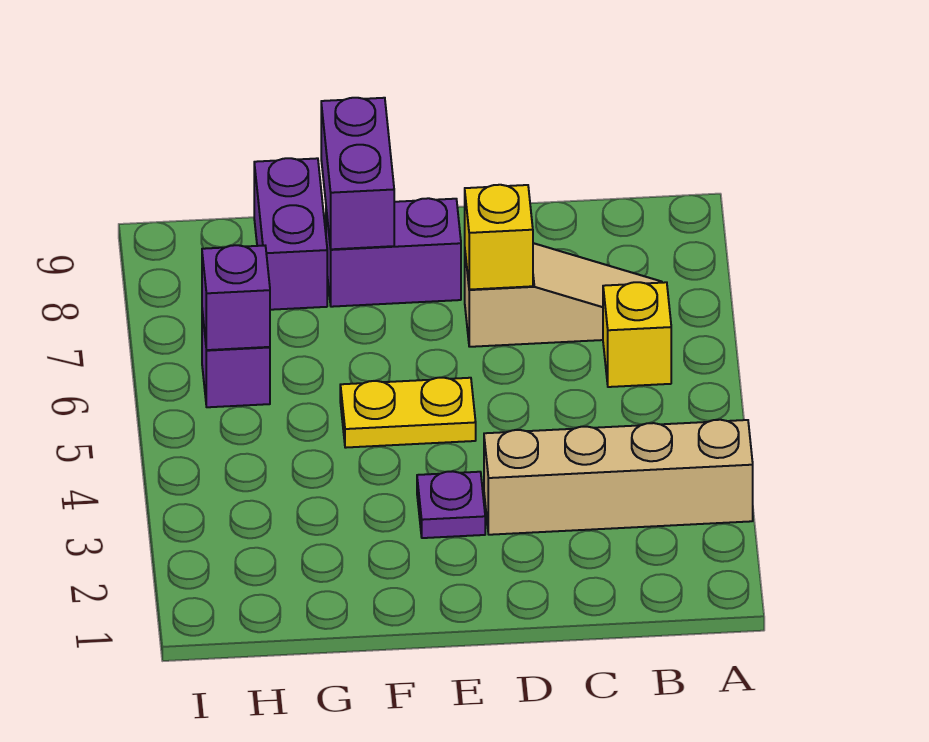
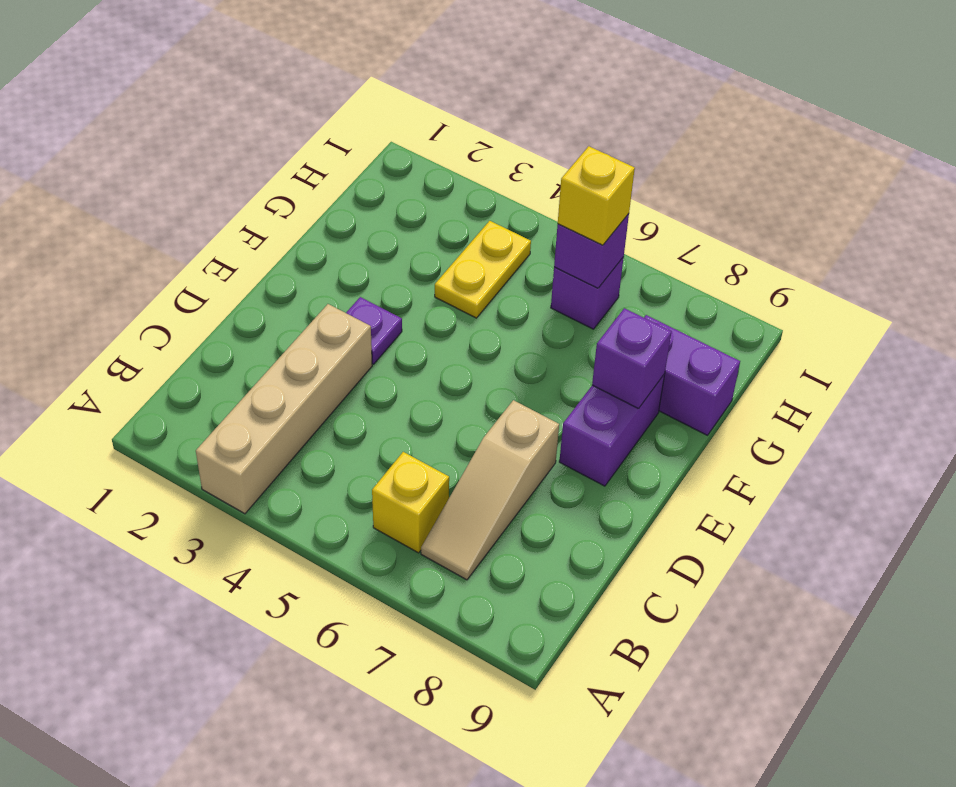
yellow 1x1 brick [465,185,533,290] -> yellow 1x1 brick moved to [558,146,635,245]
yellow 1x2 plate [340,378,476,448] -> yellow 1x2 plate moved to [435,221,531,318]
purple 1x2 brick [321,98,394,249] -> purple 1x1 brick [592,308,671,409]

